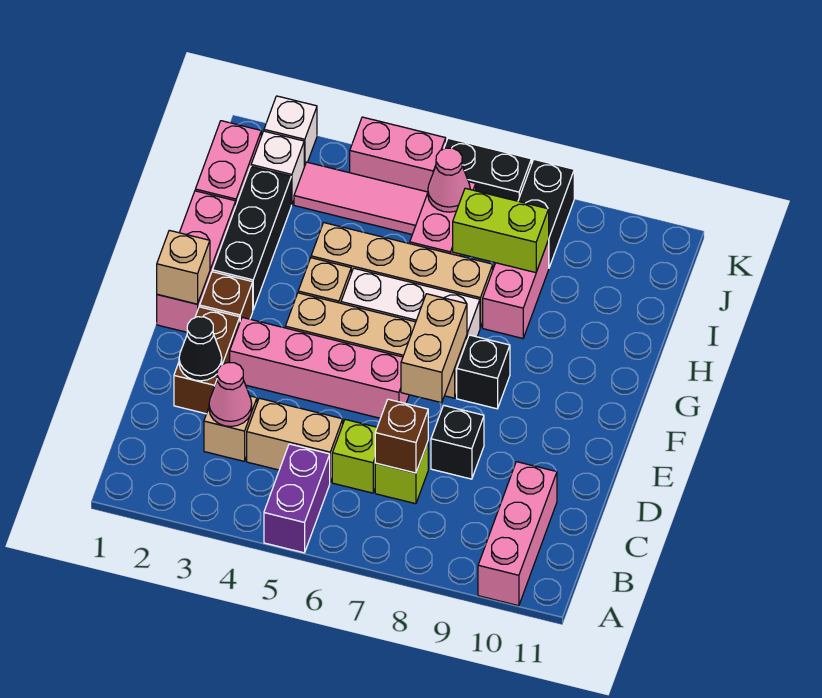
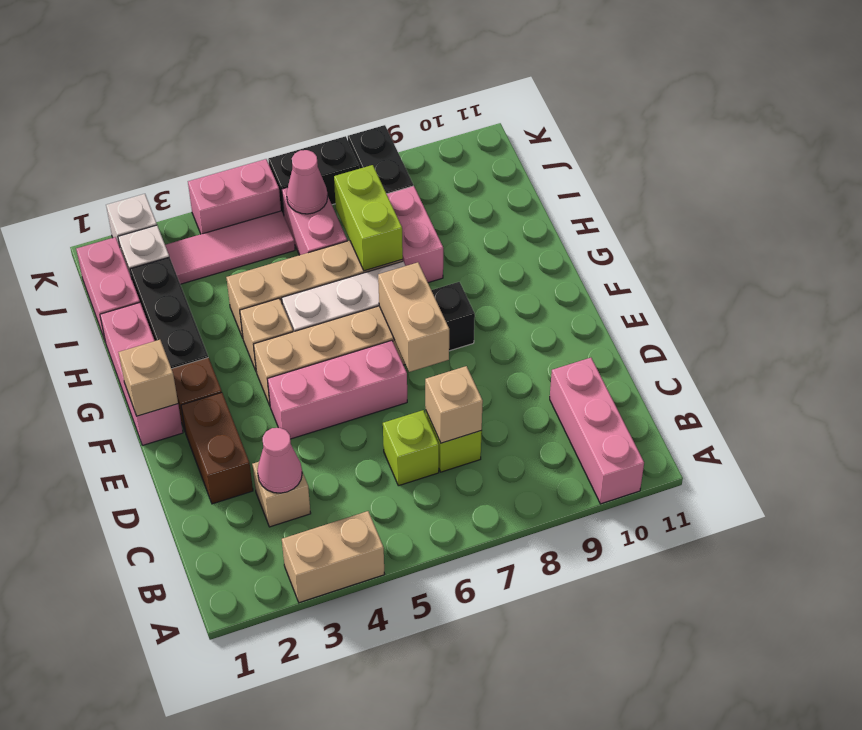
purple 1x2 brick [264,444,330,553] -> none
tan 1x2 brick [247,398,343,482] -> tan 1x2 brick moved to [282,511,385,603]
brown 1x1 brick [375,399,428,473] -> tan 1x1 brick [425,366,483,443]
black 1x1 cone [179,317,222,381] -> none
black 1x1 brick [431,405,484,479] -> none
pink 1x4 brick [230,317,409,418] -> pink 1x3 brick [267,341,407,439]
lime 1x2 brick [453,188,549,273] -> lime 1x2 brick turned to [334,165,403,271]

